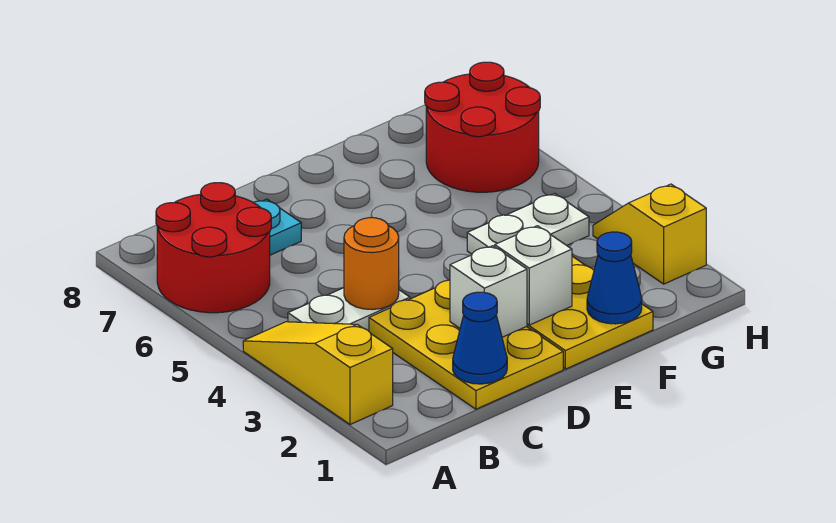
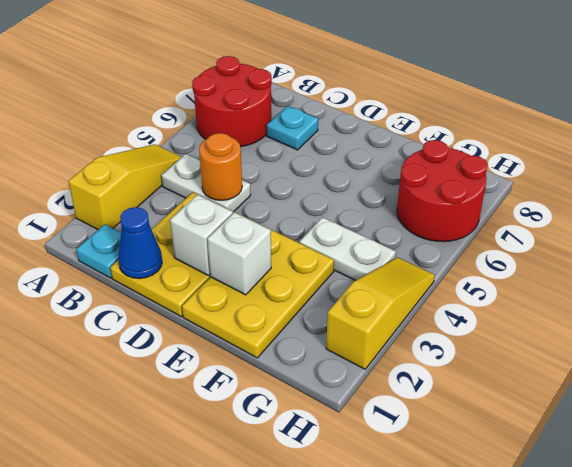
none -> cyan 1x1 plate [76,224,121,278]
blue 1x1 cone [587,232,642,324] -> none
yellow 1x2 slope [593,184,706,284] -> yellow 1x3 slope [326,257,435,369]

